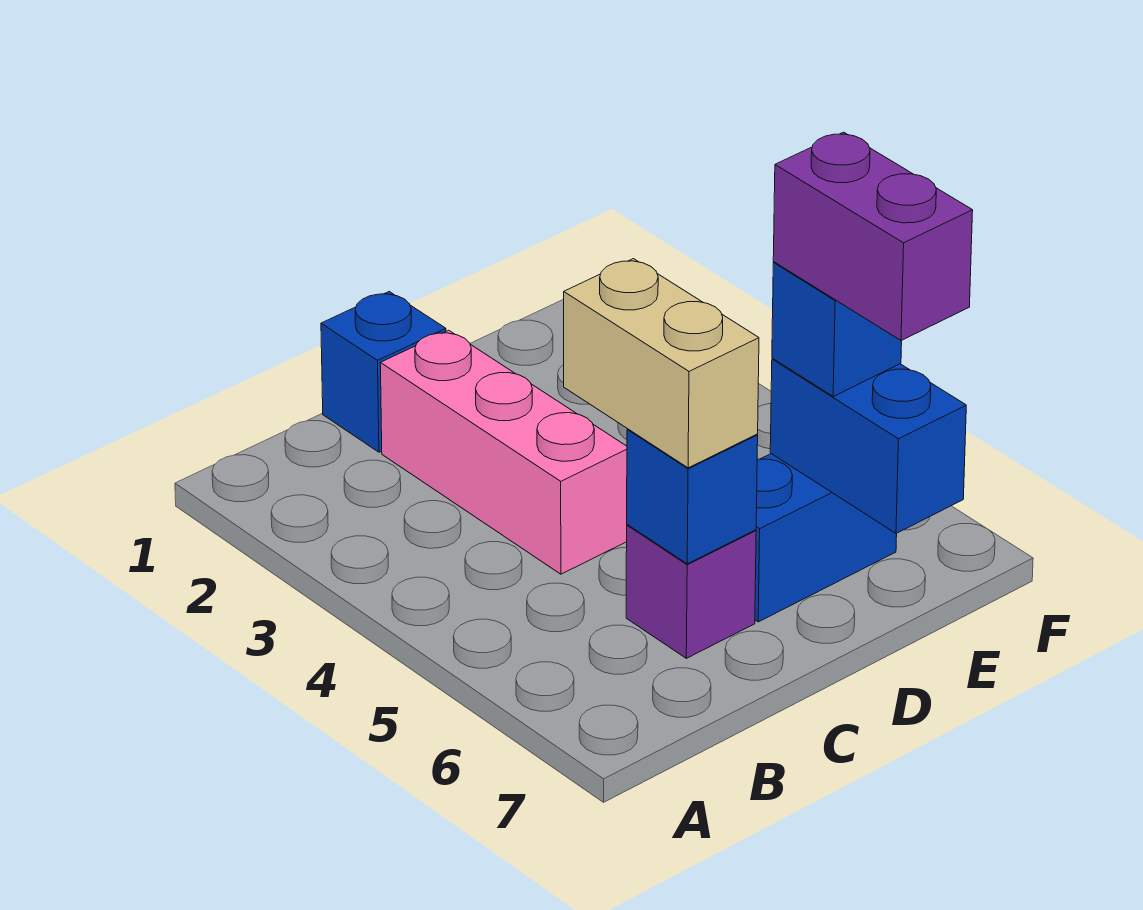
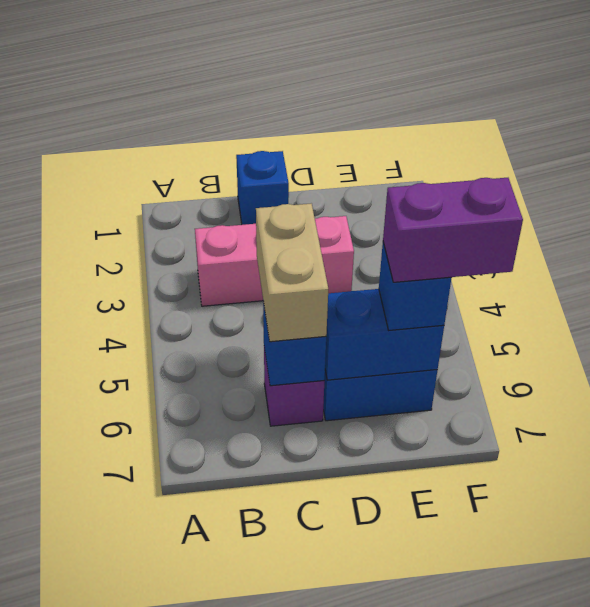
pink 1x3 brick [380,330,627,574] -> pink 1x3 brick turned to [195,216,354,306]
blue 1x2 brick [770,359,966,534] -> blue 1x2 brick turned to [325,289,444,380]
purple 1x2 brick [773,132,973,341] -> purple 1x2 brick turned to [383,178,523,282]

